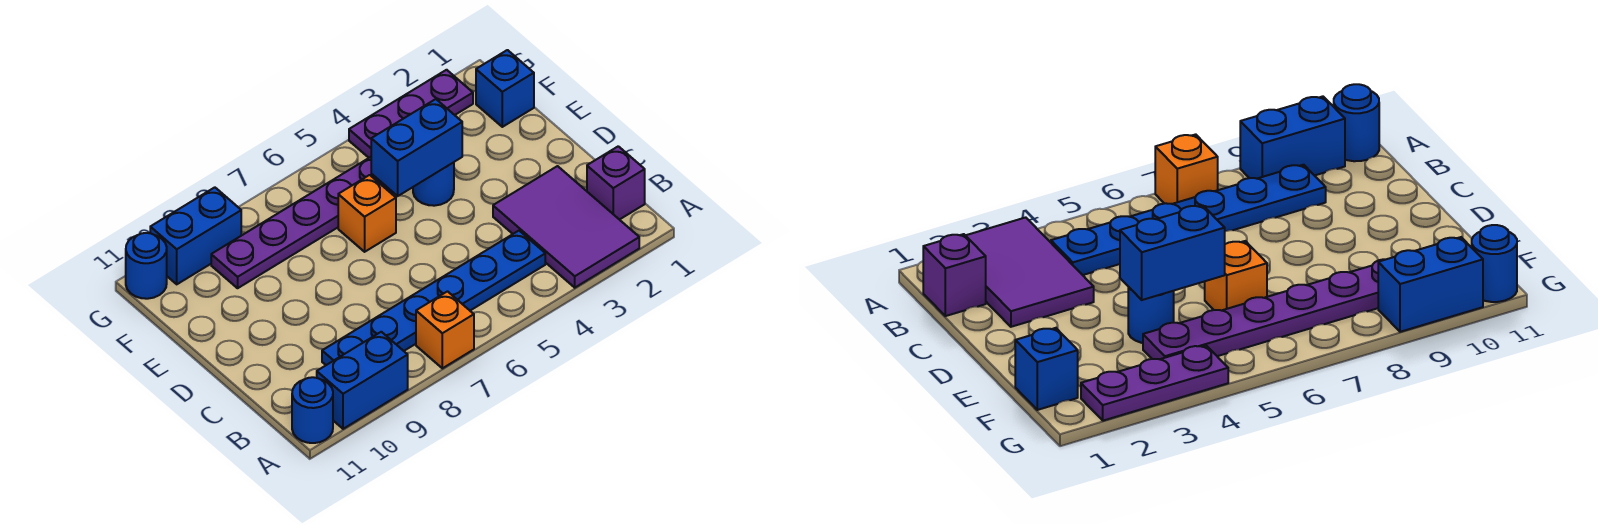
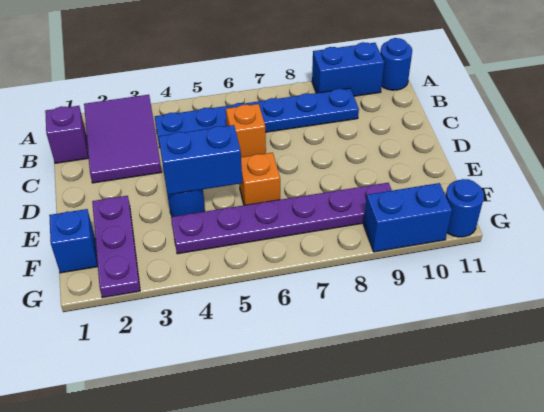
orange 1x1 brick [416,292,474,368] -> orange 1x1 brick moved to [226,104,266,157]
purple 1x3 plate [349,70,473,158] -> purple 1x3 plate turned to [92,196,140,298]

